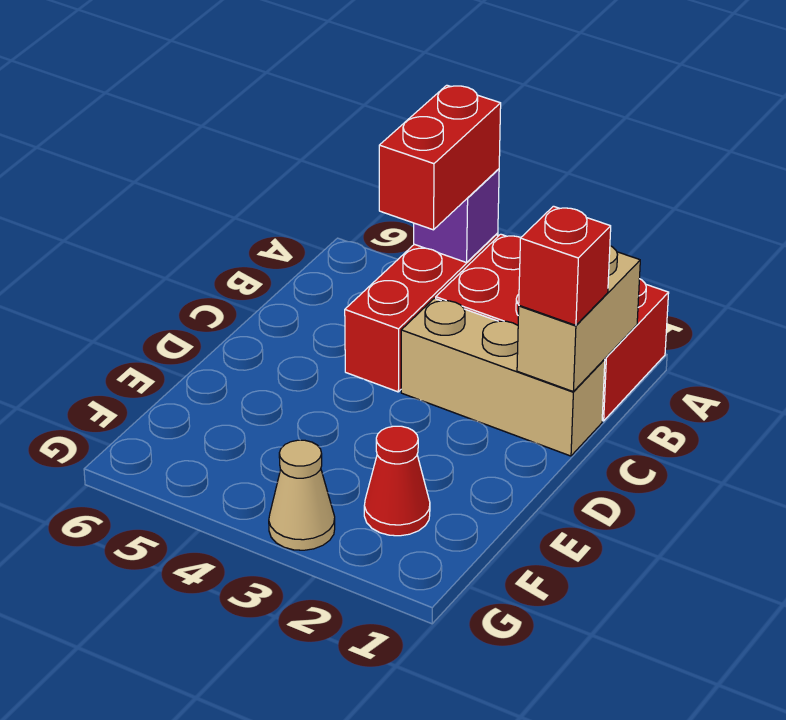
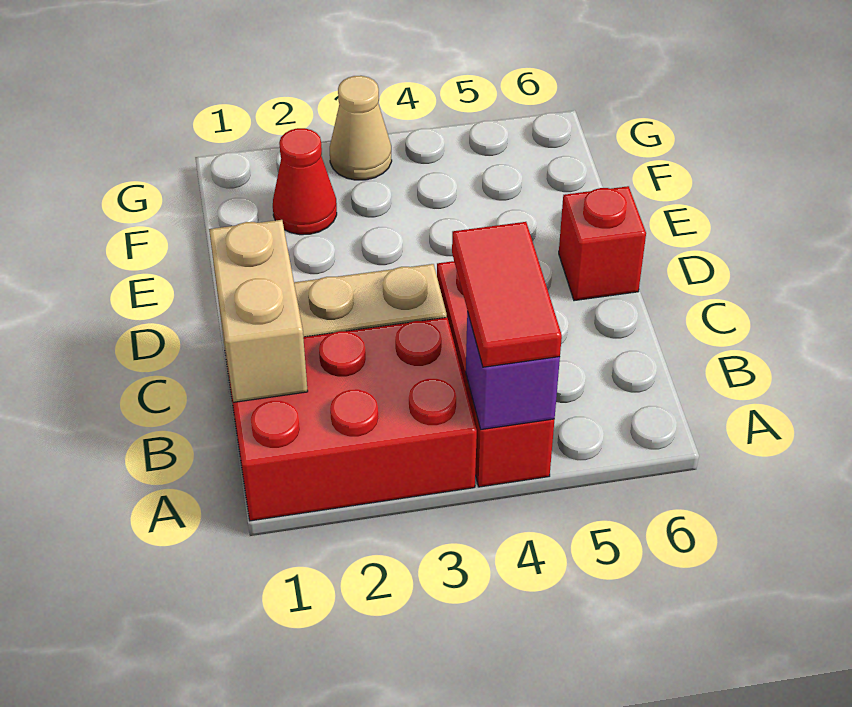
red 1x2 brick [379,85,501,230] -> red 1x2 tile [452,222,562,367]
red 1x1 brick [519,206,611,325] -> red 1x1 brick moved to [559,186,646,301]

